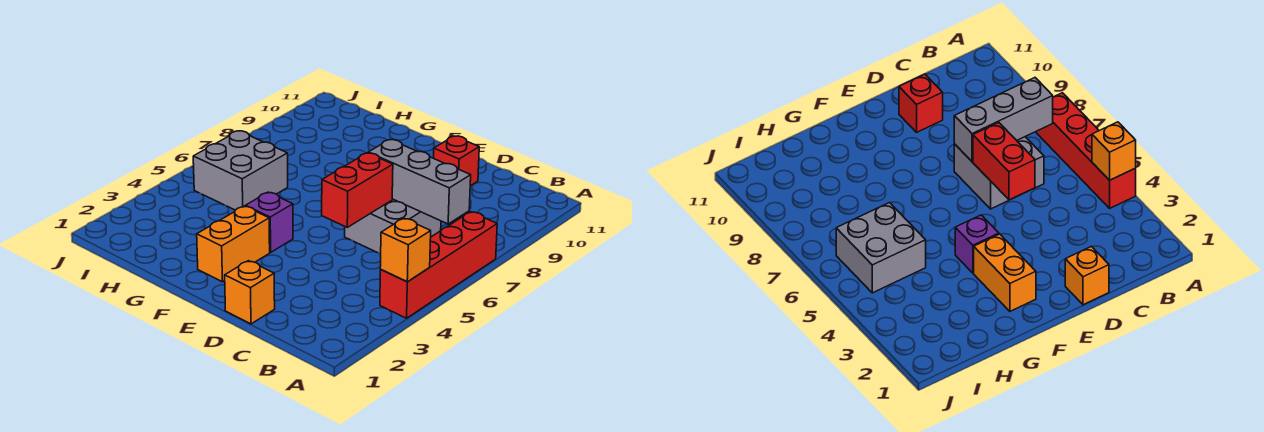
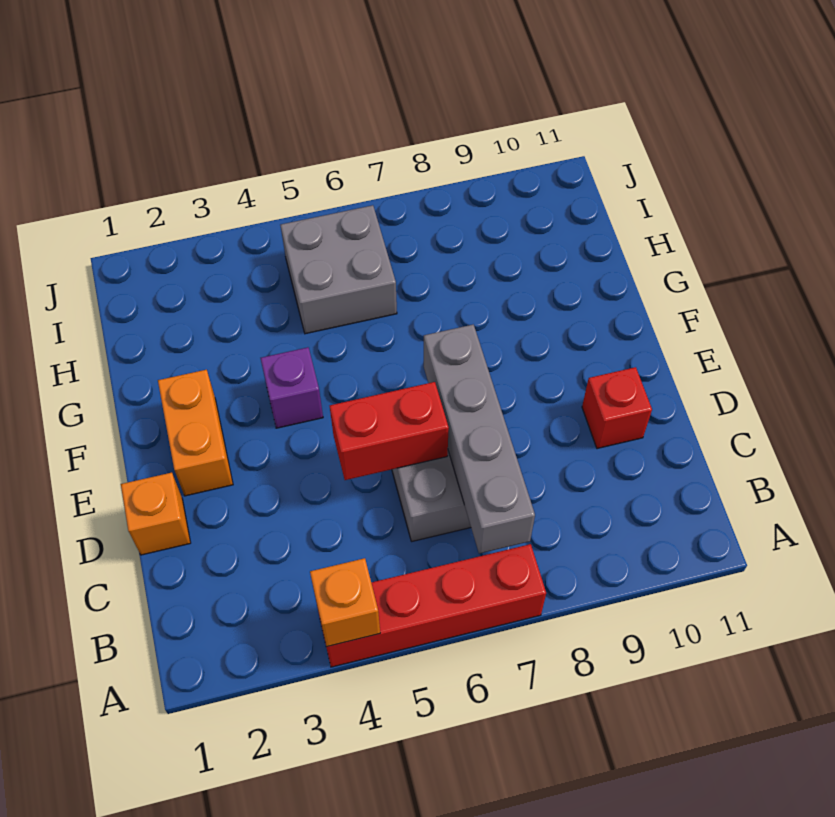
grey 1x3 brick [368,140,471,224] -> grey 1x4 brick [424,325,535,554]
orange 1x2 brick [197,206,270,282] -> orange 1x2 brick turned to [158,370,233,496]

